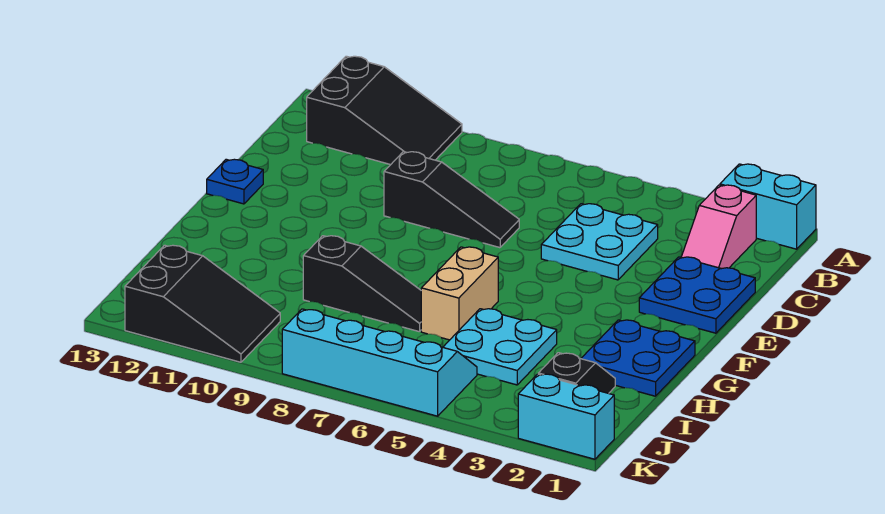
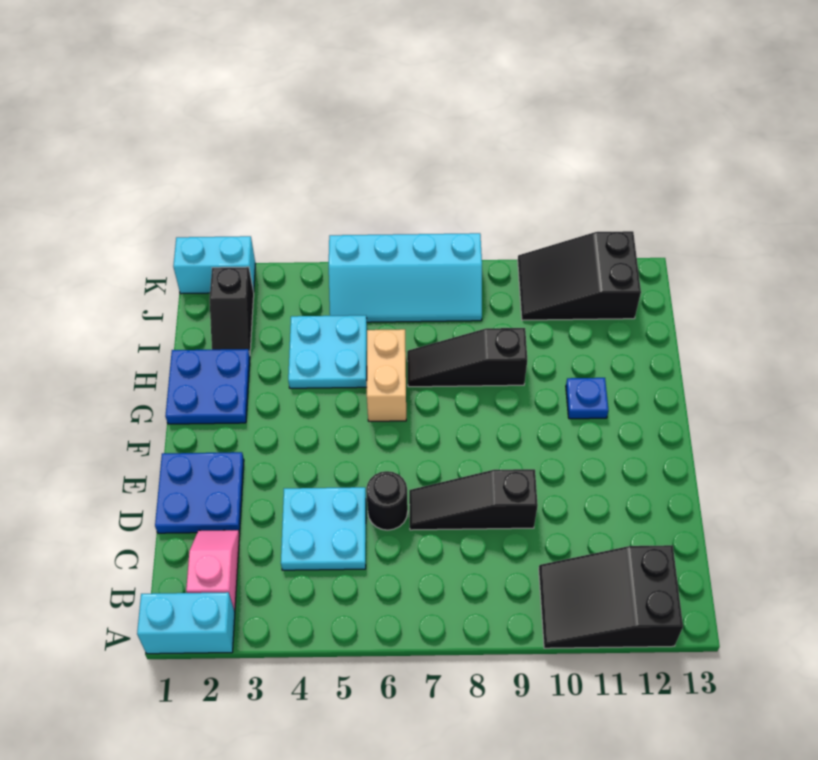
none -> black 1x1 round brick [366,471,408,530]
blue 1x1 plate [207,159,263,204] -> blue 1x1 plate moved to [566,378,608,419]

